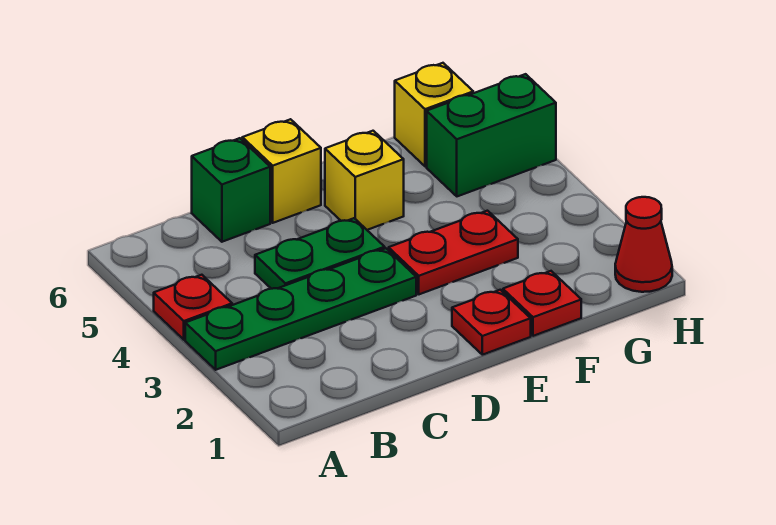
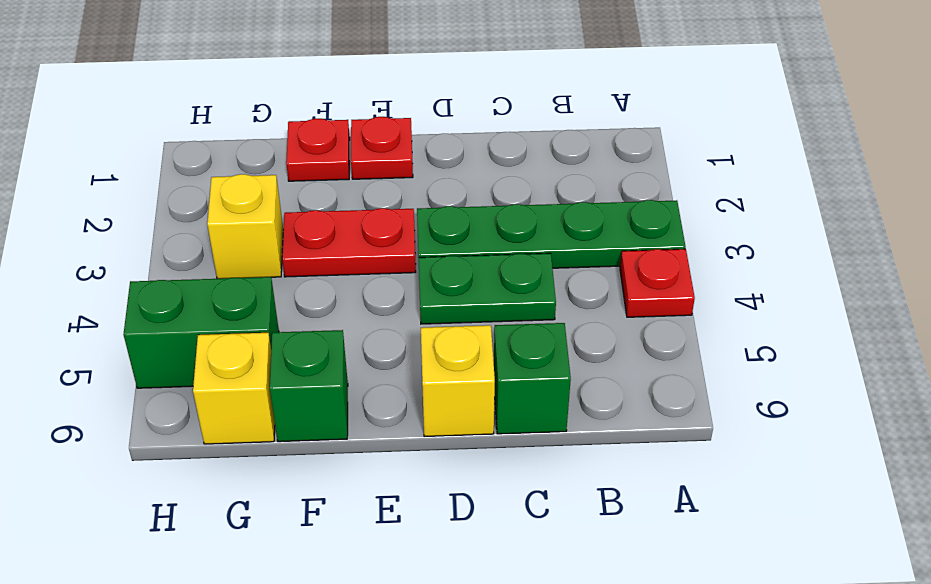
yellow 1x1 brick [325,131,404,230] -> yellow 1x1 brick moved to [207,174,283,279]
none -> green 1x1 brick [270,330,348,442]
red 1x1 cone [615,197,672,292] -> none

